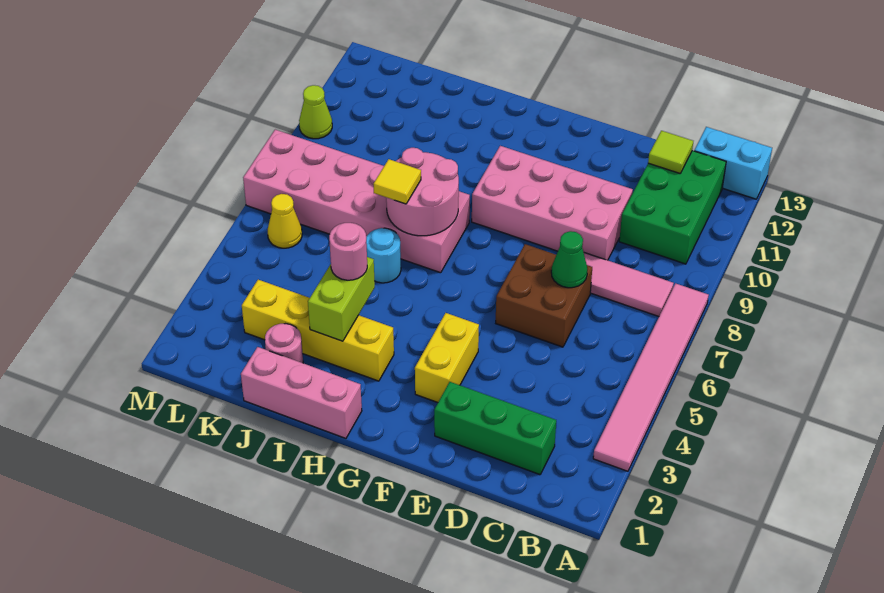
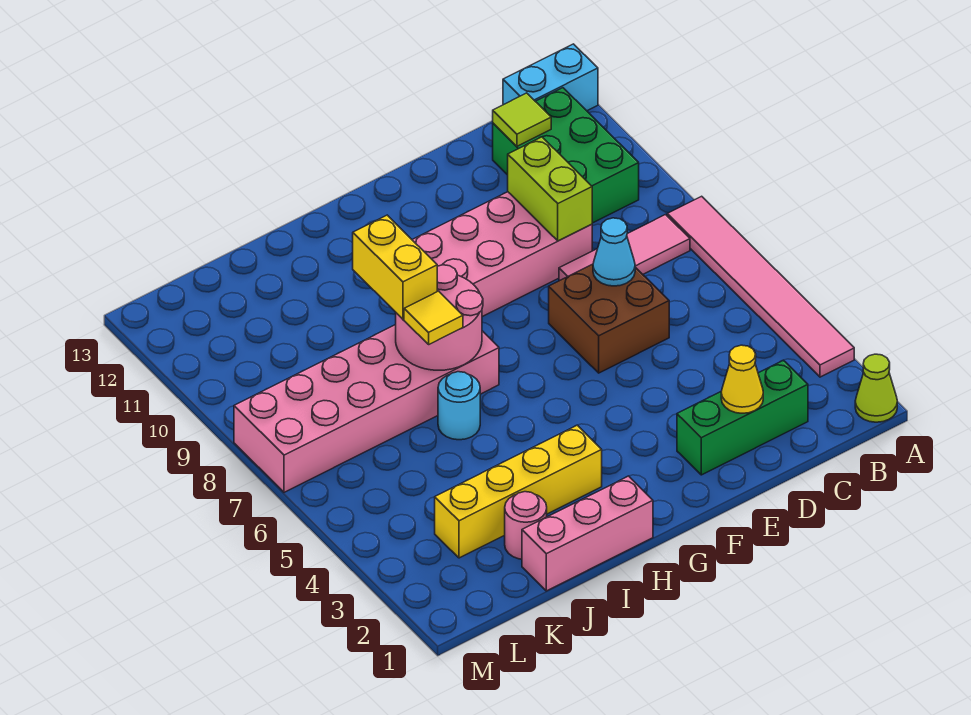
green 1x1 cone [551,231,587,288] -> cyan 1x1 cone [593,218,635,286]
yellow 1x2 brick [415,313,479,403] -> yellow 1x2 brick moved to [353,215,437,319]
lime 1x2 brick [308,257,375,341] -> lime 1x2 brick moved to [508,137,592,241]
pink 1x1 round brick [329,223,367,280] -> none
yellow 1x1 cone [268,194,302,248] -> yellow 1x1 cone moved to [721,345,763,413]
lime 1x1 cone [299,85,332,139] -> lime 1x1 cone moved to [855,354,897,422]

